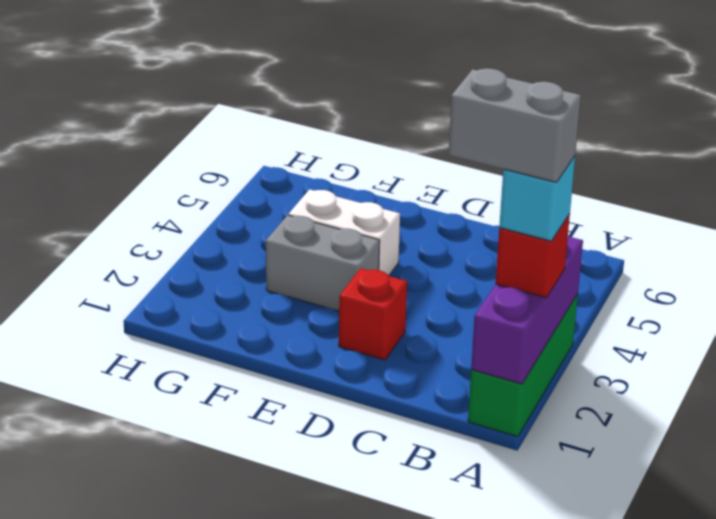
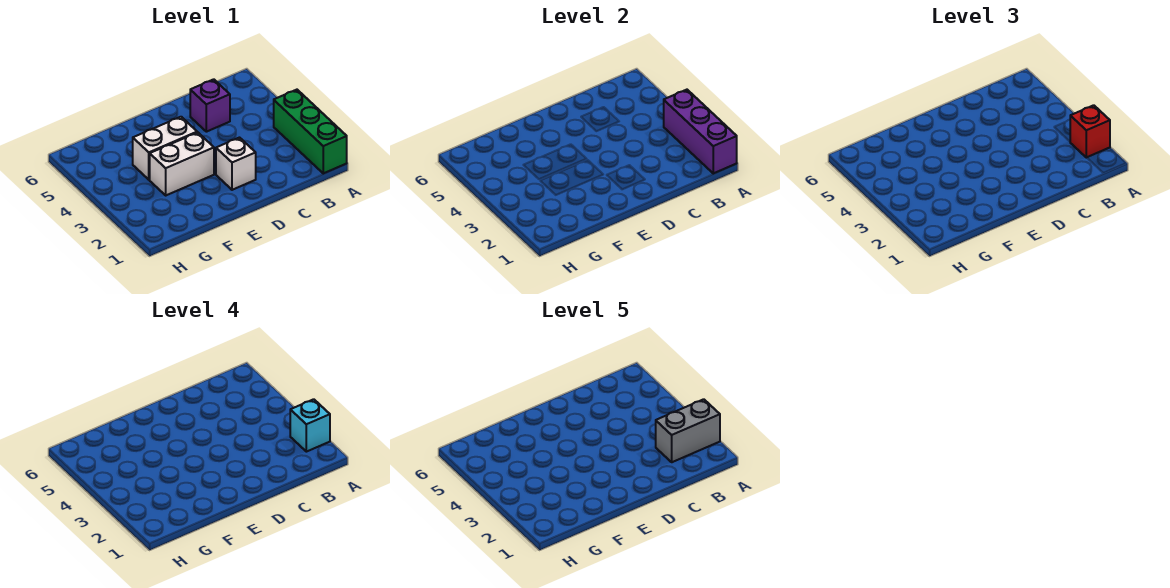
none -> purple 1x1 brick [190,79,230,132]
red 1x1 brick [339,268,407,360] -> white 1x1 brick [216,138,256,190]
grey 1x2 brick [266,215,380,311] -> white 1x2 brick [150,132,214,195]

